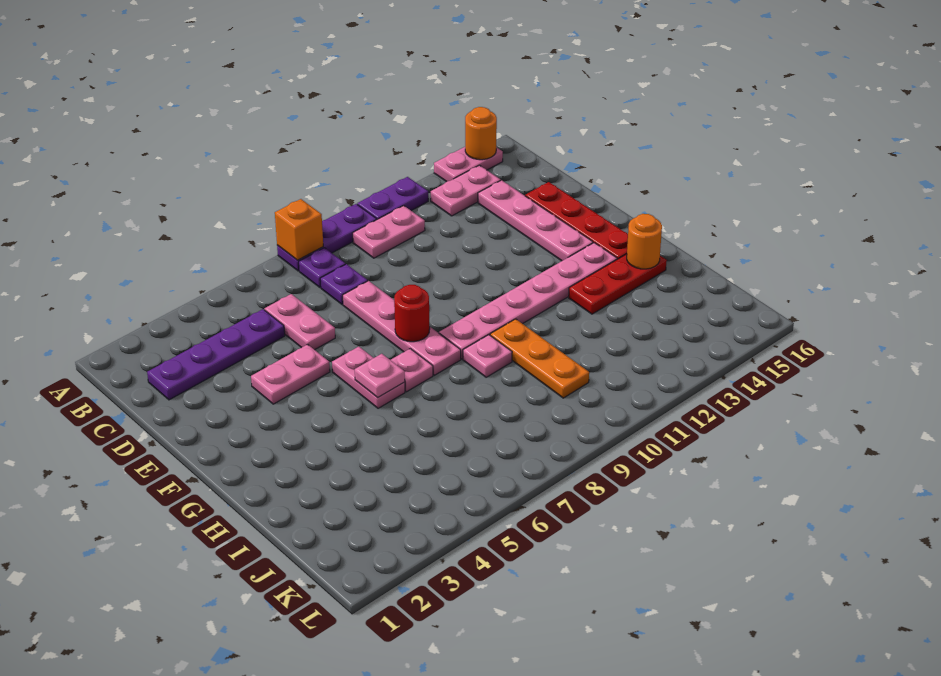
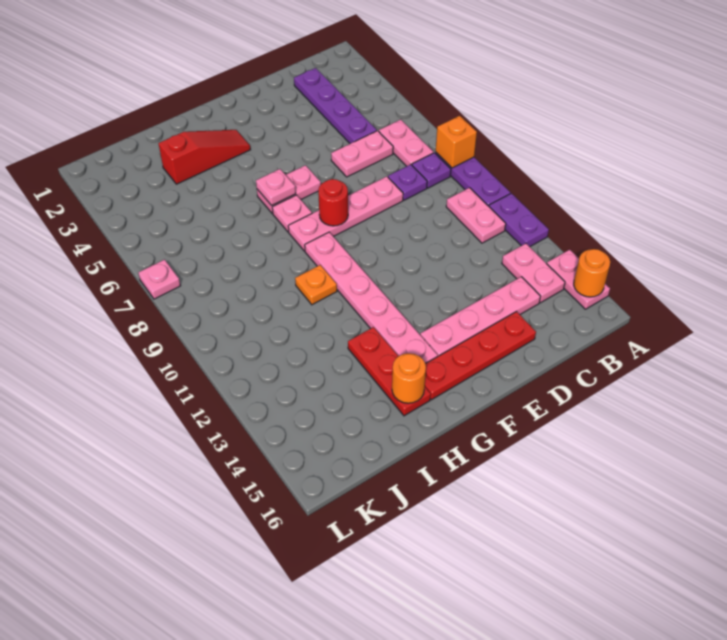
pink 1x2 plate [251,345,330,404] -> pink 1x2 plate moved to [379,120,433,166]
none -> red 1x3 slope [158,130,251,184]
pink 1x1 plate [463,335,512,377] -> pink 1x1 plate moved to [138,260,180,299]
orange 1x3 plate [490,319,589,398] -> orange 1x1 plate [295,265,337,305]

